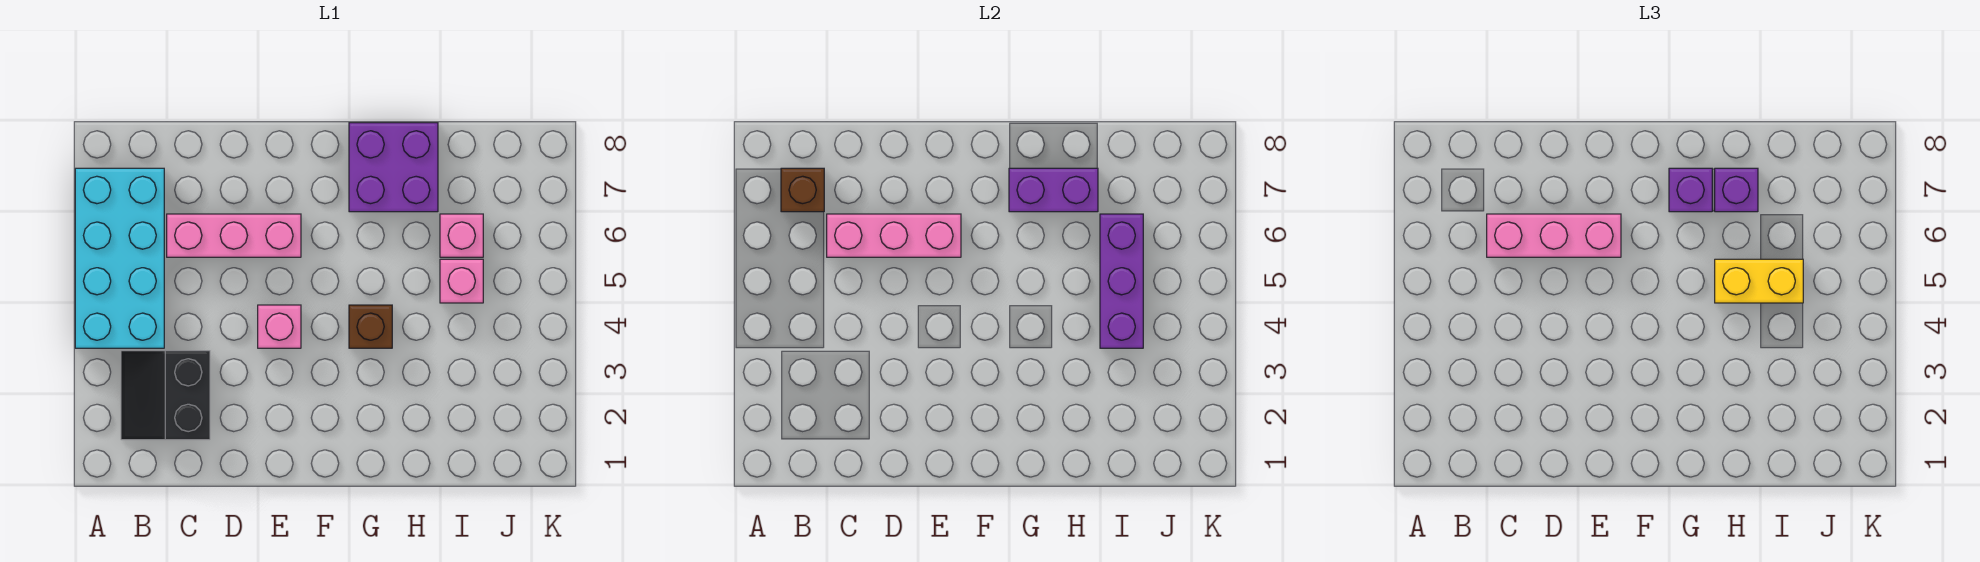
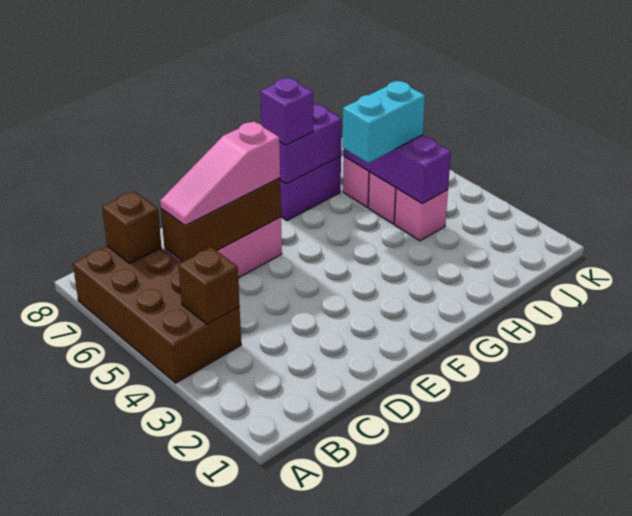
cyan 2x4 brick [75,168,164,348] -> brown 2x4 brick [73,246,241,383]
black 2x2 slope [121,351,210,440] -> none
pink 1x3 brick [827,214,961,257] -> brown 1x3 brick [161,178,281,262]
pink 1x3 brick [1487,214,1621,257] -> pink 1x3 slope [160,122,280,225]
pink 1x1 brick [258,305,301,348] -> pink 1x1 brick moved to [394,188,448,241]
brown 1x1 brick [349,305,392,348] -> brown 1x1 brick moved to [179,247,240,324]
yellow 1x2 brick [1715,259,1803,303] -> cyan 1x2 brick [342,81,425,163]
purple 1x1 brick [1715,168,1758,212] -> none

